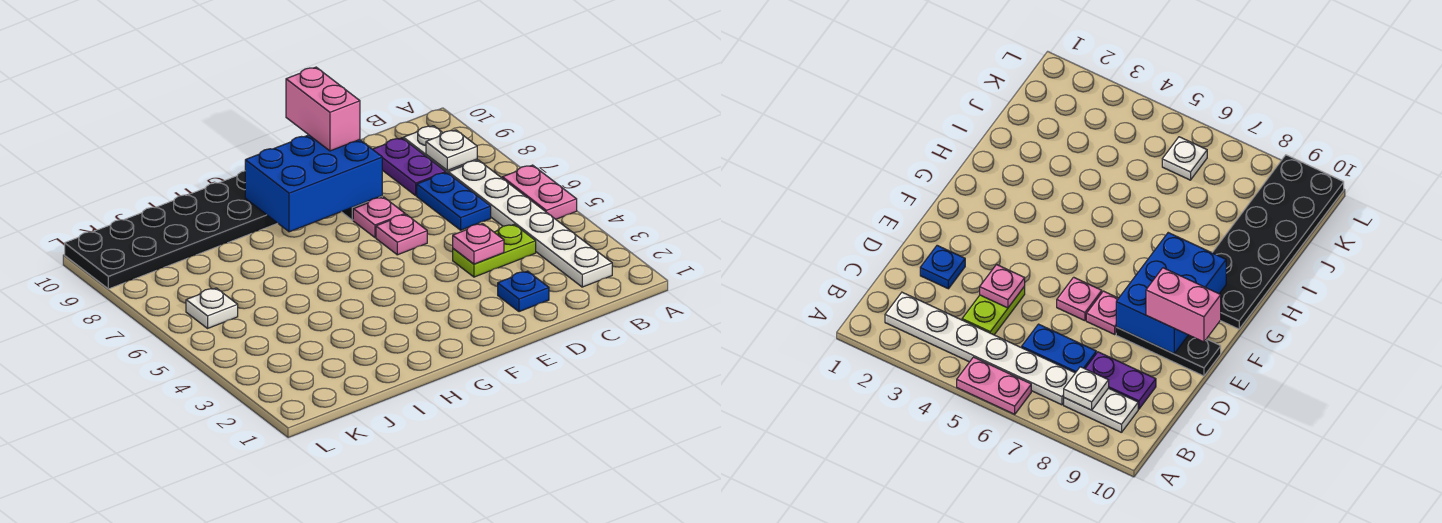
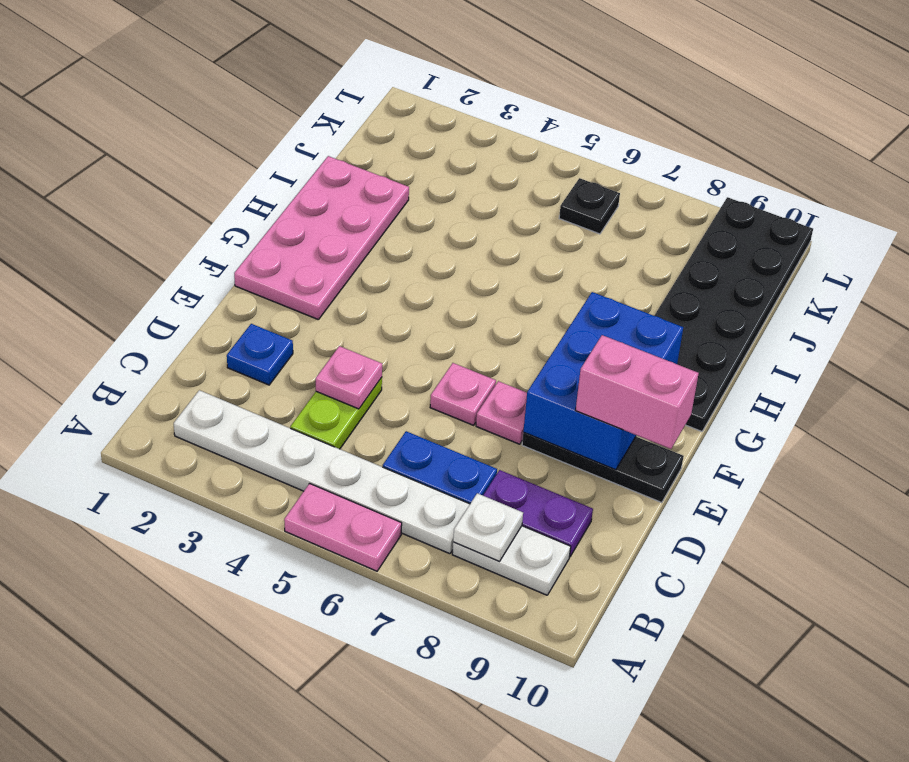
none -> pink 2x4 plate [234,156,409,320]
white 1x1 plate [186,288,238,328] -> black 1x1 plate [559,178,620,234]

